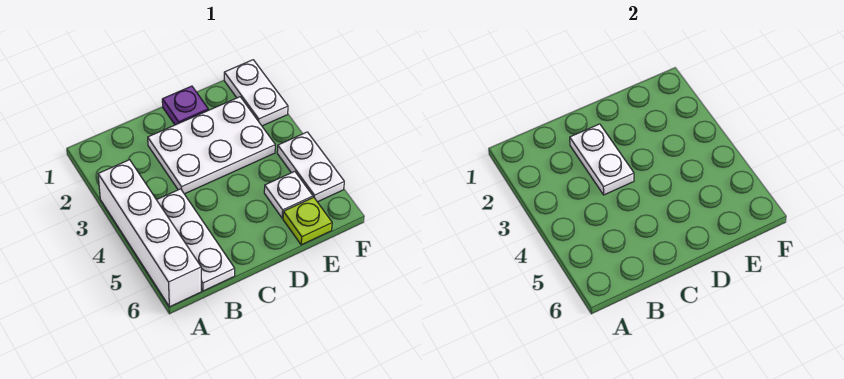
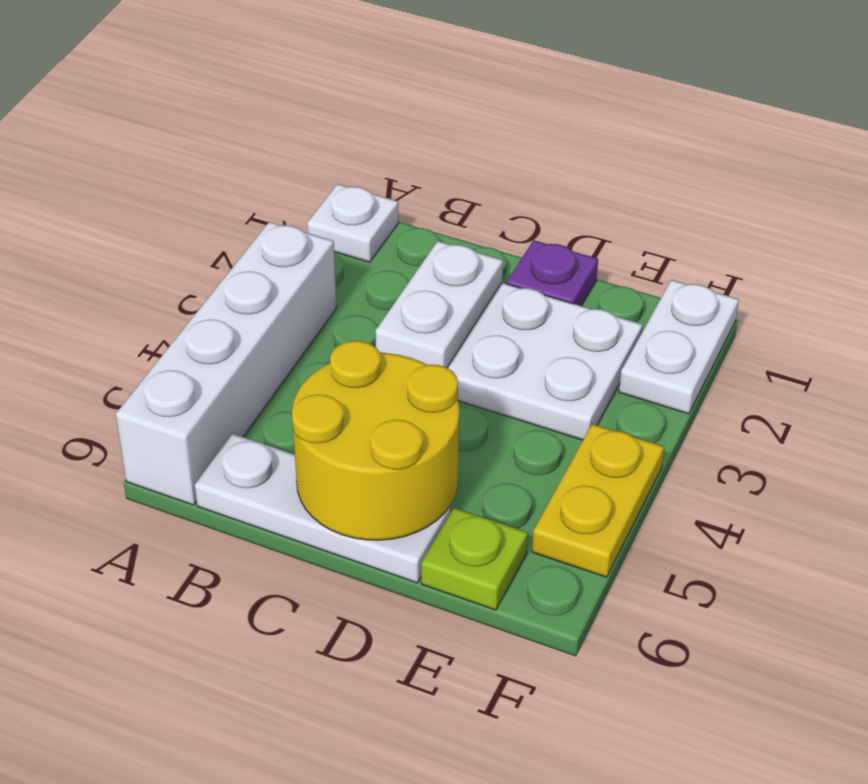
white 1x3 plate [157,189,235,291] -> white 1x3 plate turned to [195,434,450,583]
none -> yellow 2x2 round brick [292,341,459,540]
white 1x1 plate [264,171,313,218] -> white 1x1 plate moved to [307,184,399,262]
white 1x2 plate [277,132,344,202] -> yellow 1x2 plate [532,424,664,577]

